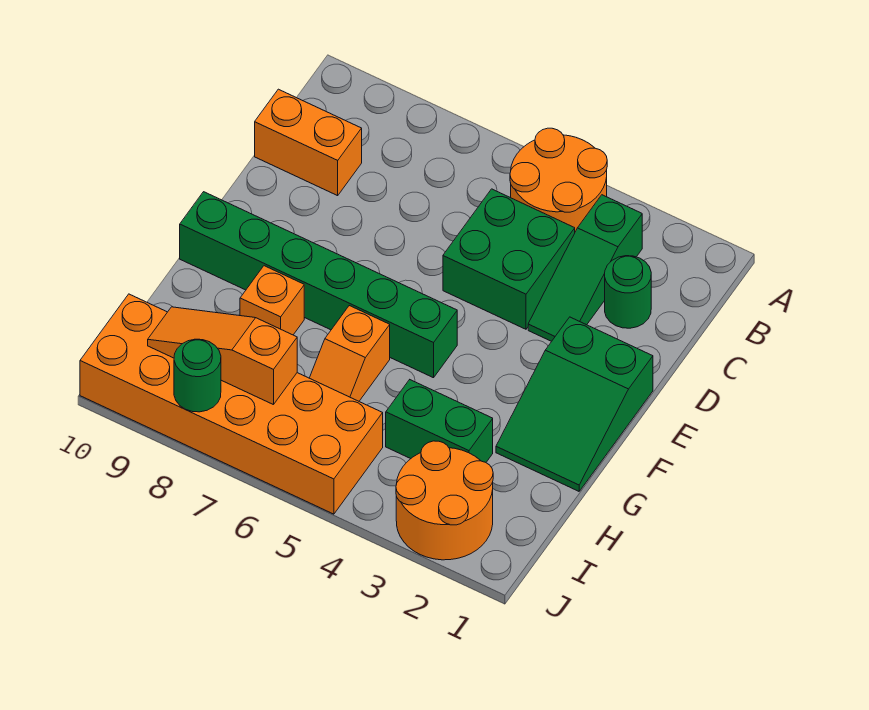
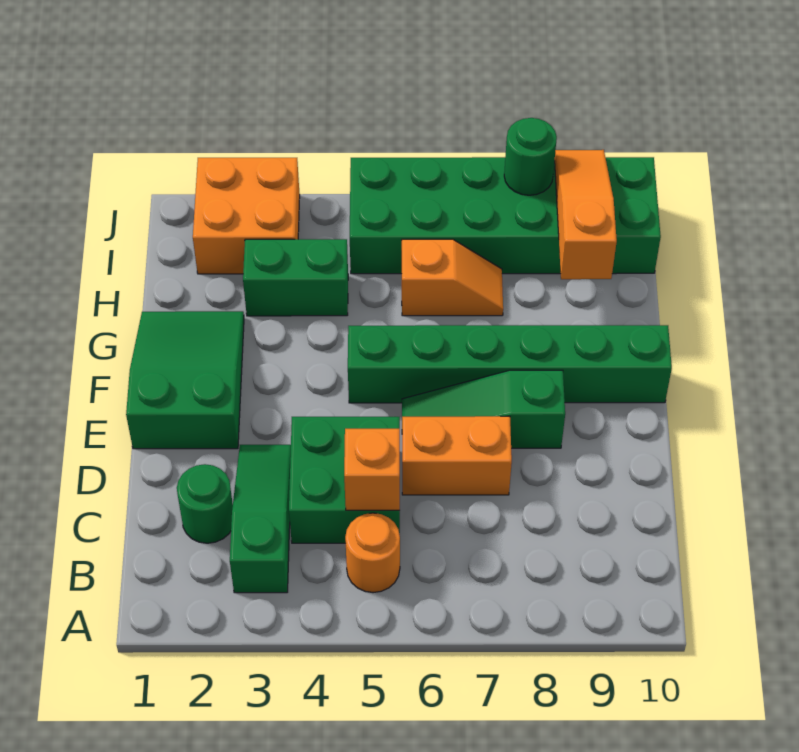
orange 2x2 round brick [510,128,607,232] -> orange 1x1 round brick [345,513,400,593]
orange 1x2 brick [255,89,362,196] -> orange 1x2 brick moved to [402,416,512,495]
none -> green 1x3 slope [402,370,565,448]
orange 1x2 slope [310,306,390,401] -> orange 1x2 slope turned to [402,239,503,316]
orange 1x1 brick [240,266,304,335] -> orange 1x1 brick moved to [344,429,400,510]
orange 2x2 round brick [396,441,493,560] -> orange 2x2 brick [193,158,300,274]
orange 2x6 brick [80,294,383,514] -> green 2x6 brick [350,157,661,274]
orange 1x3 slope [148,307,297,405] -> orange 1x3 slope turned to [555,150,617,279]

